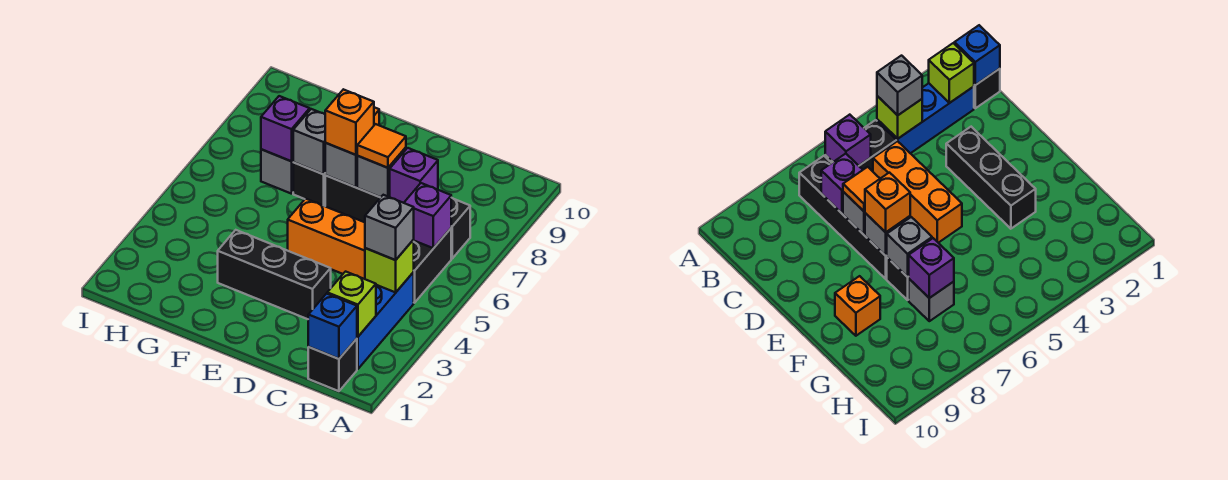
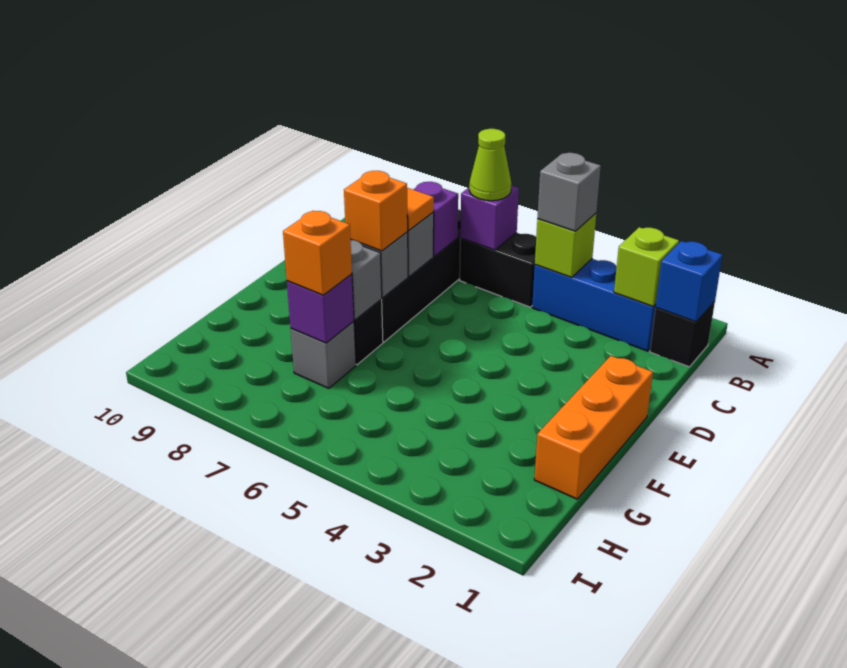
none -> lime 1x1 cone [469,129,511,201]
orange 1x3 brick [288,199,365,279] -> orange 1x3 brick moved to [534,356,653,499]
black 1x3 brick [218,230,331,319] -> none
orange 1x1 brick [835,276,880,336] -> orange 1x1 brick moved to [283,211,352,295]

